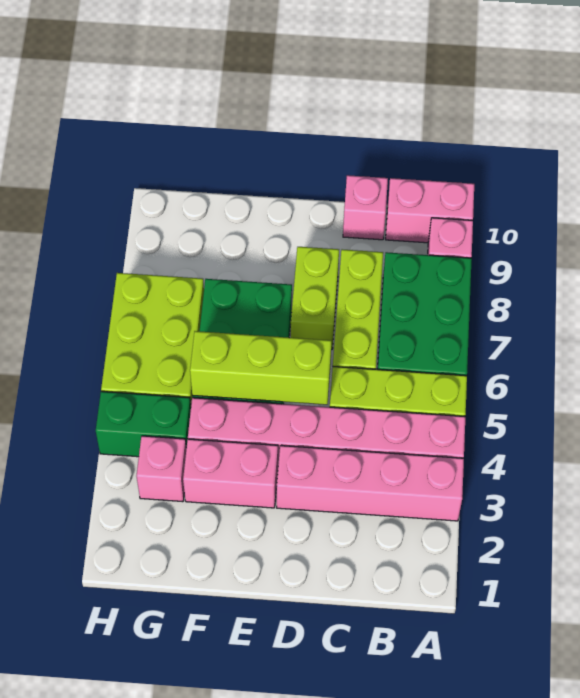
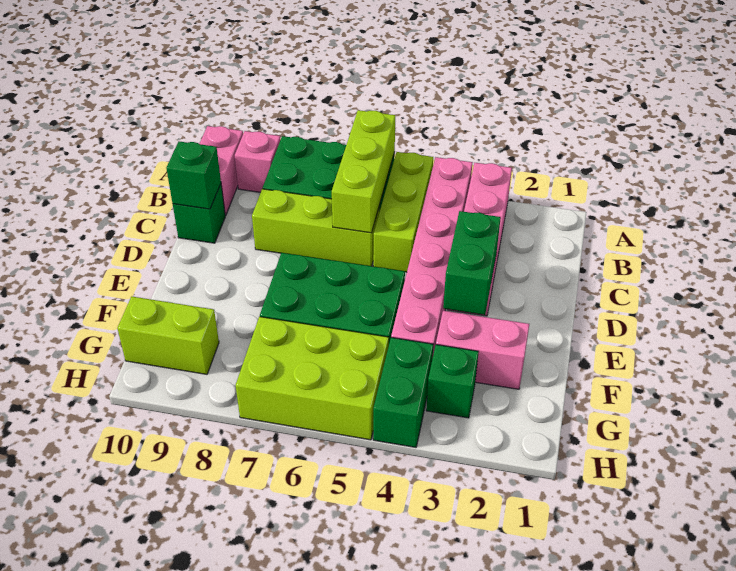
pink 1x1 brick [343,175,388,240] -> green 1x1 brick [173,184,225,243]
none -> green 1x1 brick [166,142,221,209]
none -> green 1x2 brick [443,211,501,315]
lime 1x3 brick [190,331,332,405] -> lime 1x3 brick moved to [332,110,395,233]
lime 1x2 brick [291,247,339,350] -> lime 1x2 brick moved to [117,297,219,374]
pink 1x2 brick [183,439,278,508] -> pink 1x2 brick turned to [436,311,529,389]
pink 1x1 brick [137,436,186,502] -> green 1x1 brick [426,345,478,418]

